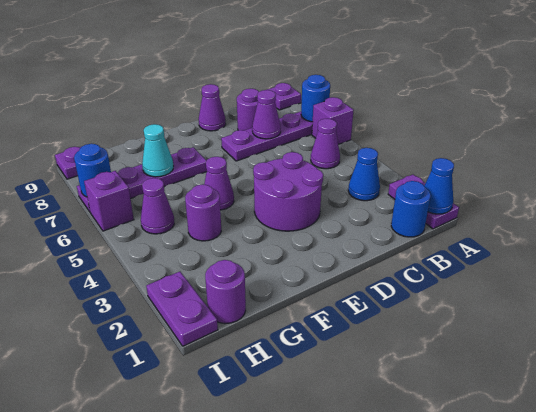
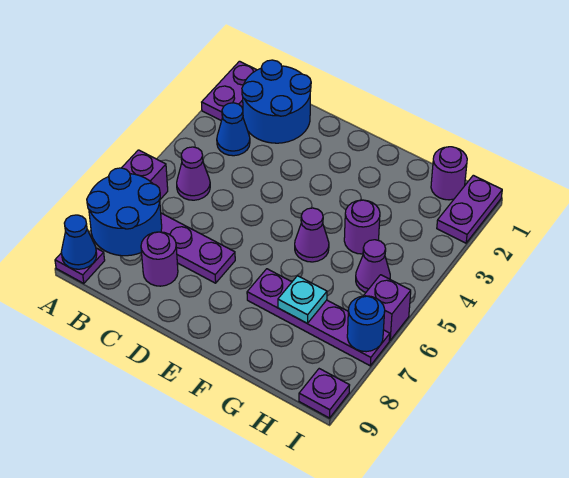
blue 1x1 cone [424,158,454,214] -> blue 1x1 cone moved to [61,215,97,269]
blue 1x1 round brick [301,75,330,122] -> blue 2x2 round brick [87,168,162,256]
blue 1x1 round brick [391,181,431,237] -> blue 2x2 round brick [242,60,311,143]
purple 1x1 cone [252,90,281,139] -> none
purple 2x2 round brick [253,152,323,231] -> none
purple 1x1 cone [199,84,226,131] -> none
cyan 1x1 cone [142,124,173,177] -> cyan 1x1 plate [278,276,327,323]

